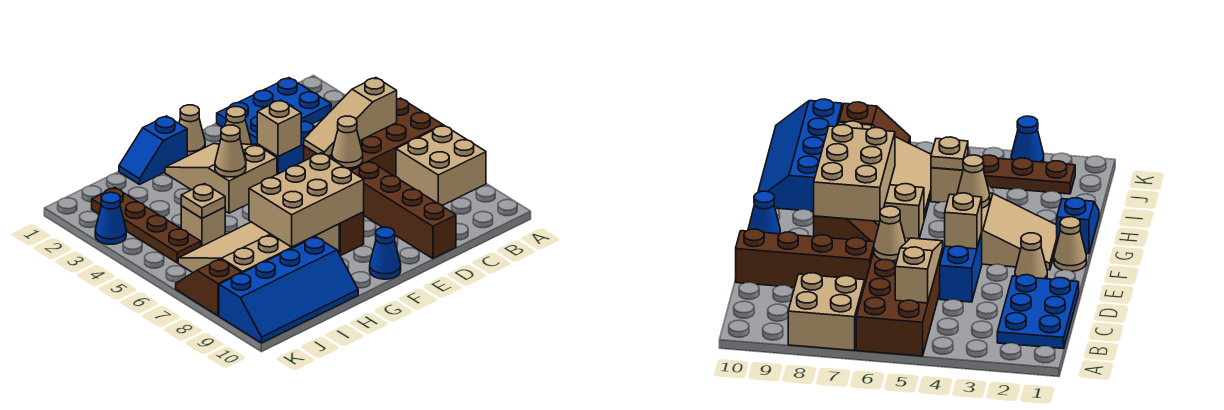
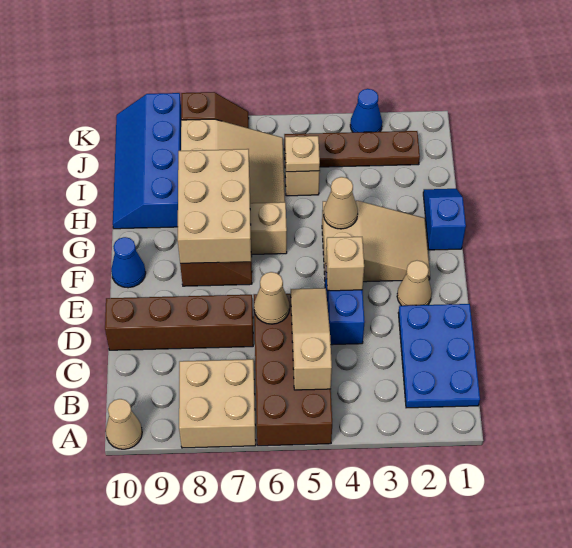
tan 1x1 cone [179,105,205,156] -> tan 1x1 cone moved to [106,399,142,449]

